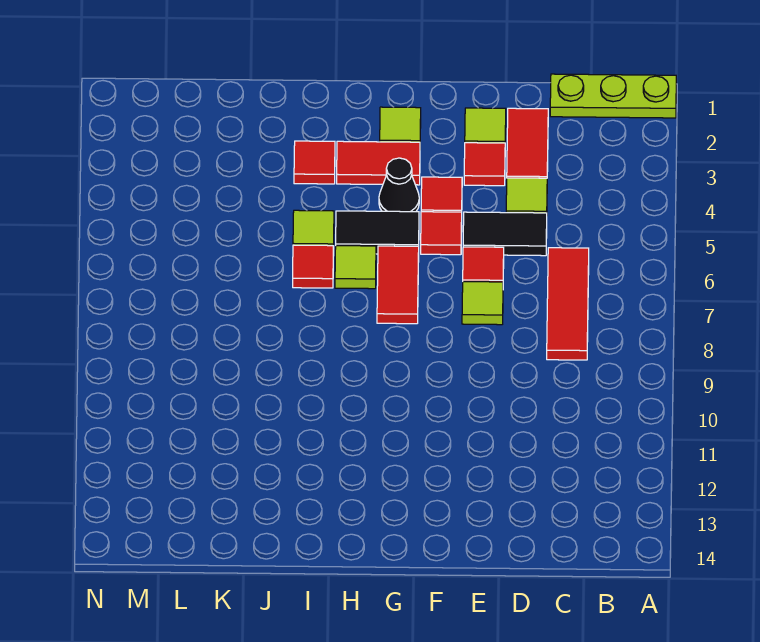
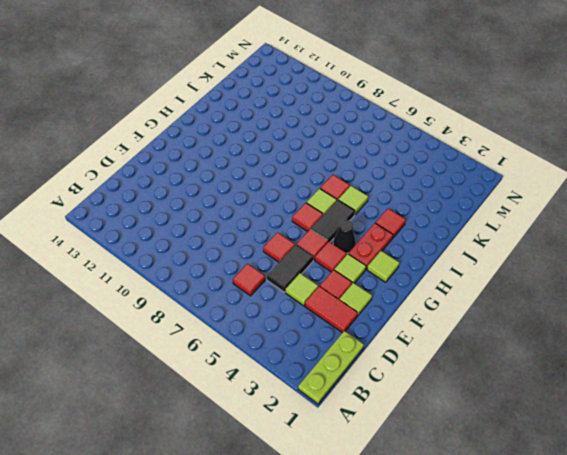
red 1x3 tile [547,248,589,360] -> red 1x1 tile [233,264,265,296]
lime 1x1 tile [462,282,503,325] -> lime 1x1 tile moved to [334,254,366,283]
red 1x2 tile [337,141,420,185] -> red 1x2 plate [348,223,393,269]
red 1x2 tile [377,246,419,324] -> red 1x1 tile [292,203,323,231]

